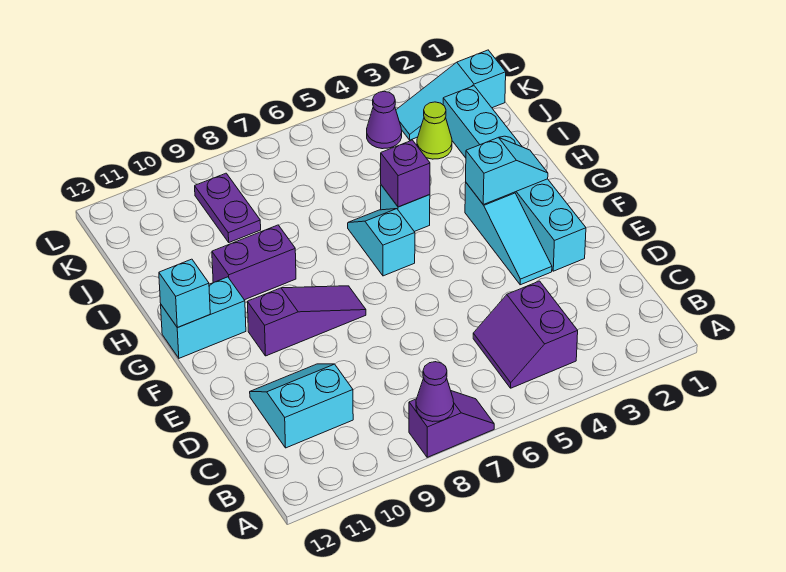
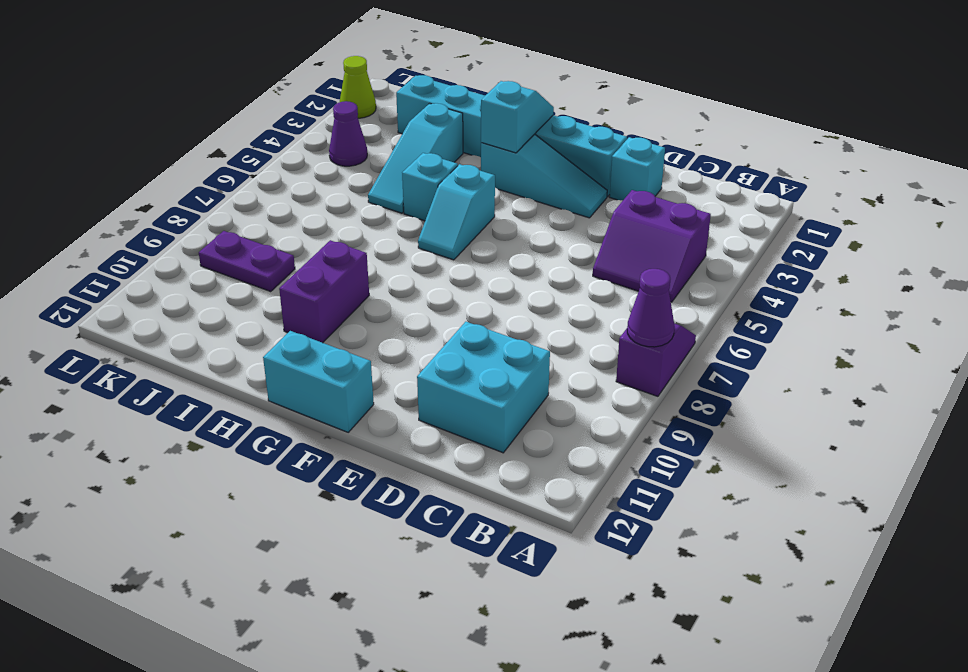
cyan 2x2 slope [250,364,353,448] -> cyan 2x2 brick [417,322,550,453]
purple 1x3 slope [247,286,366,356] -> none
cyan 1x2 slope [348,209,415,276] -> cyan 1x2 slope turned to [418,164,495,260]
cyan 1x2 brick [161,277,246,358] -> cyan 1x2 brick turned to [263,331,374,432]
cyan 1x1 brick [159,259,210,328] -> cyan 1x1 brick moved to [610,137,665,201]
purple 1x1 brick [381,140,430,207] -> none
lime 1x1 cone [417,102,452,159] -> lime 1x1 cone moved to [340,56,376,118]
cyan 1x3 slope [396,50,506,140] -> cyan 1x3 slope moved to [368,103,463,213]

